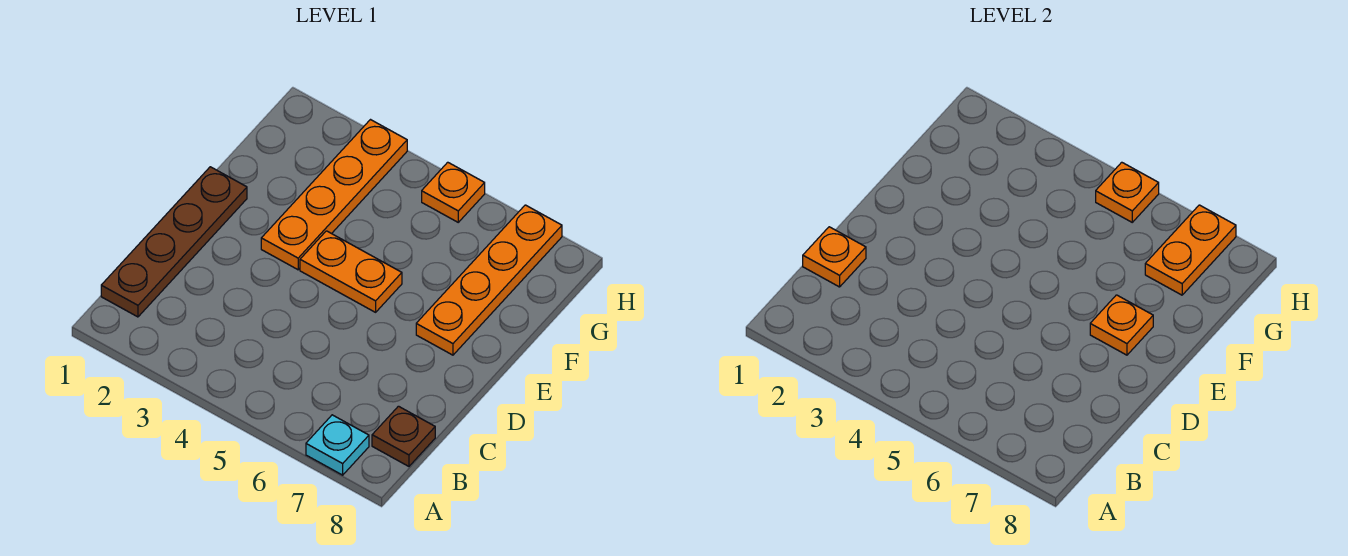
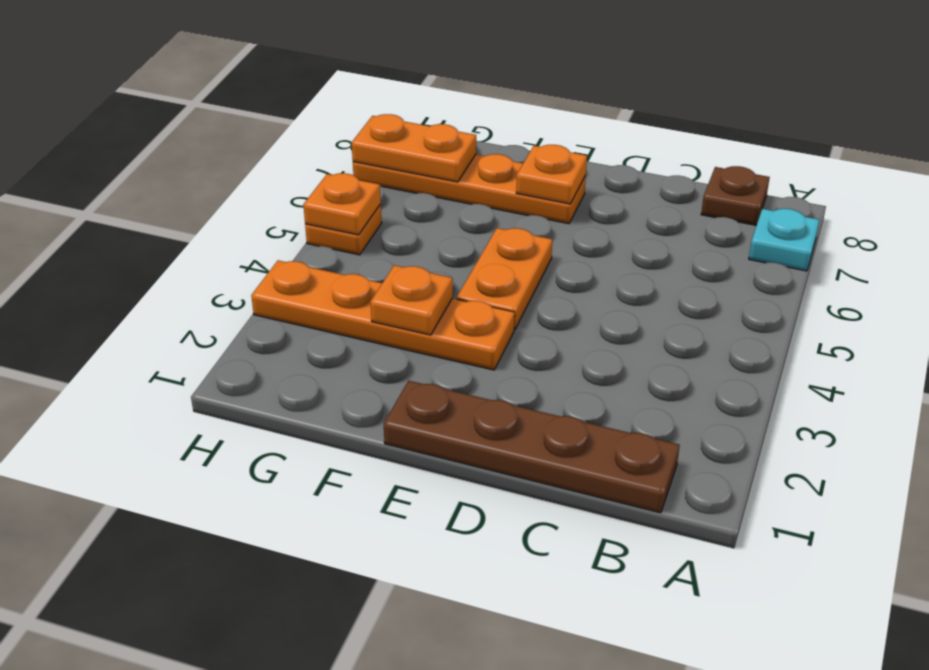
orange 1x1 plate [803,227,866,287] -> orange 1x1 plate moved to [370,265,453,335]

